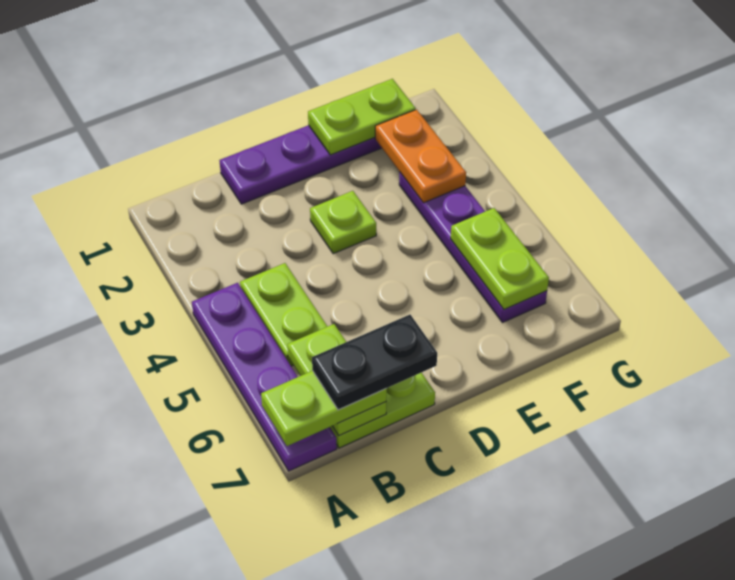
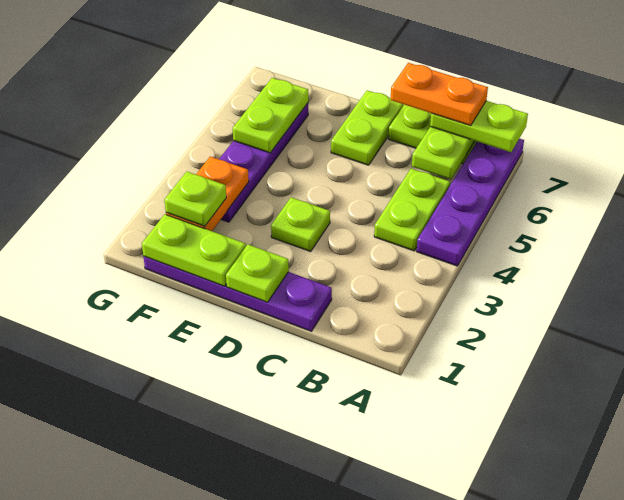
black 1x2 plate [312,315,437,410] -> orange 1x2 plate [391,63,488,126]
none -> lime 1x1 plate [226,244,289,302]
none -> lime 1x2 plate [331,90,404,165]
none -> lime 1x1 plate [165,172,226,226]

